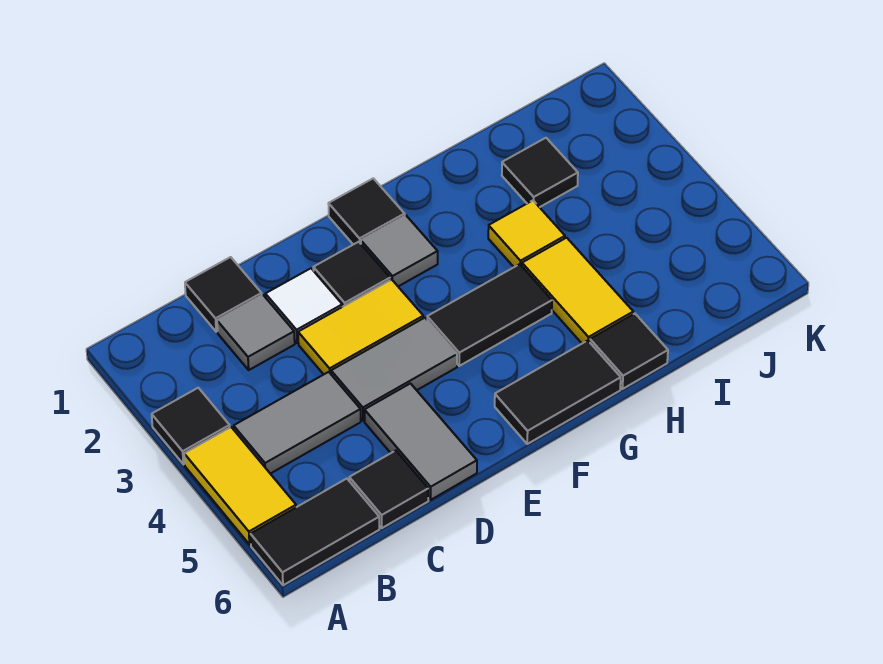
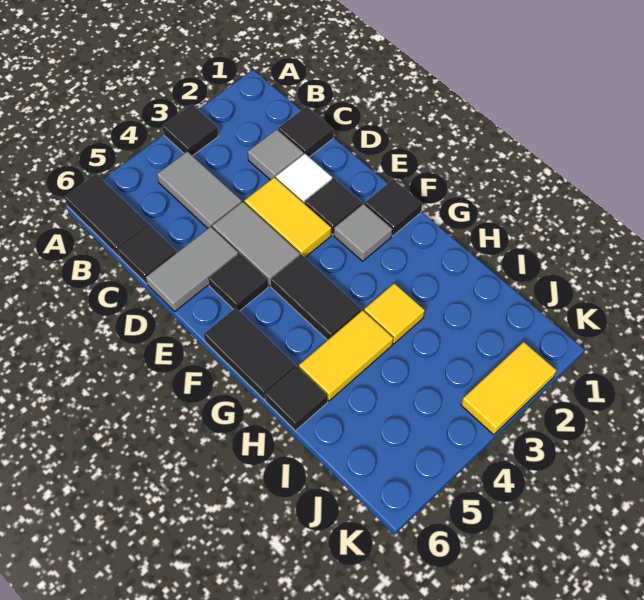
yellow 1x2 tile [184,427,296,545] -> yellow 1x2 tile moved to [461,342,556,435]
black 1x1 tile [502,138,578,207] -> black 1x1 tile moved to [208,253,268,311]

